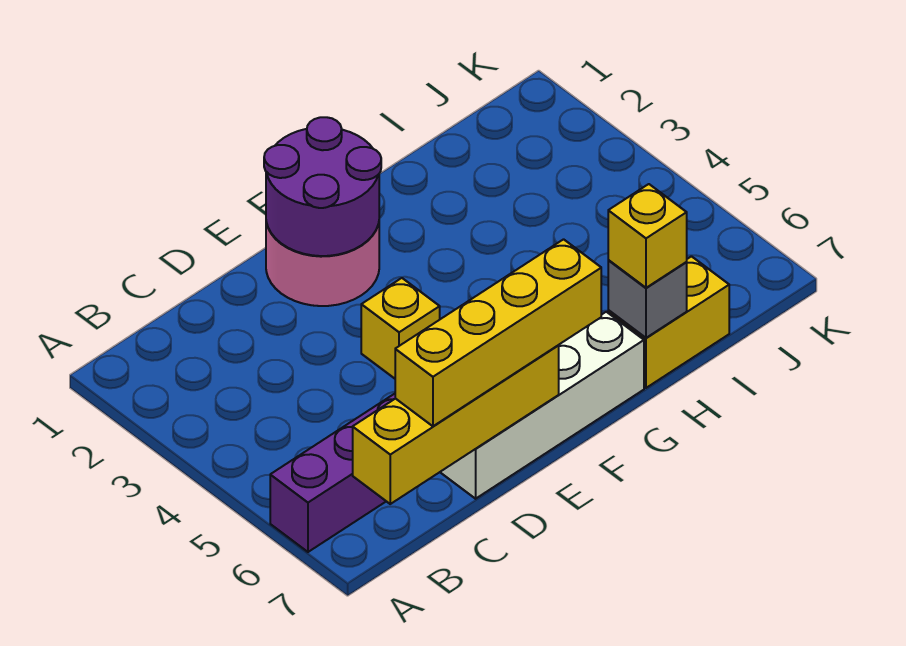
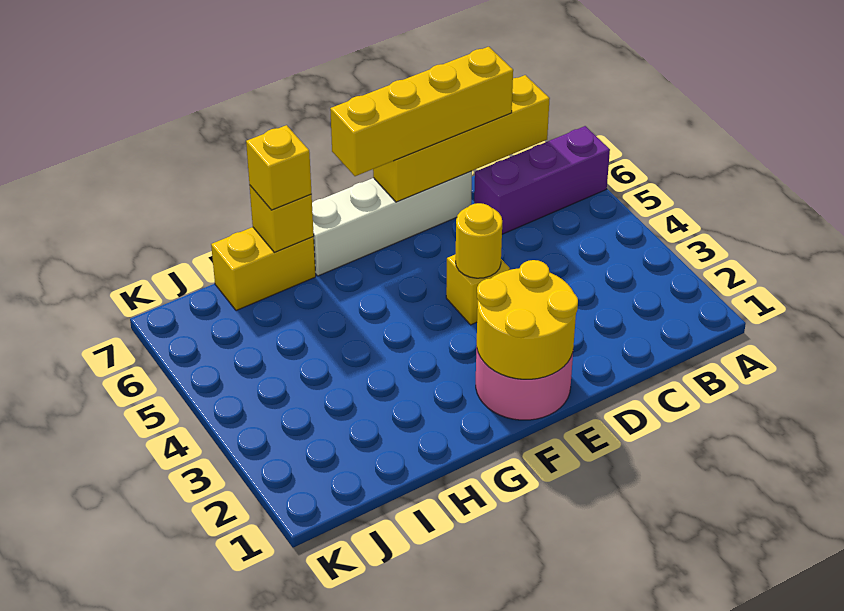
purple 2x2 round brick [264,117,381,256] -> yellow 2x2 round brick [477,260,578,379]
none -> yellow 1x1 round brick [456,203,502,278]
grey 1x1 brick [608,260,687,338] -> yellow 1x1 brick [250,186,314,252]

